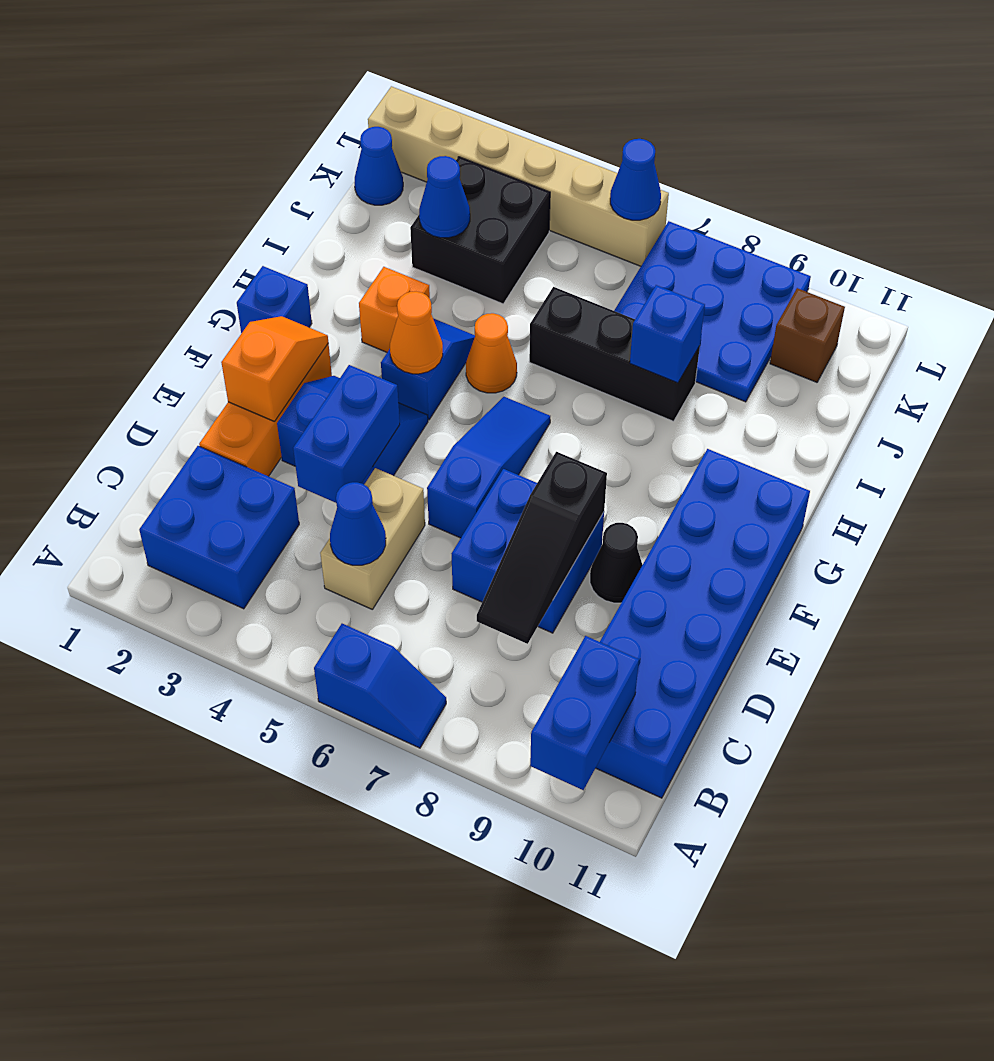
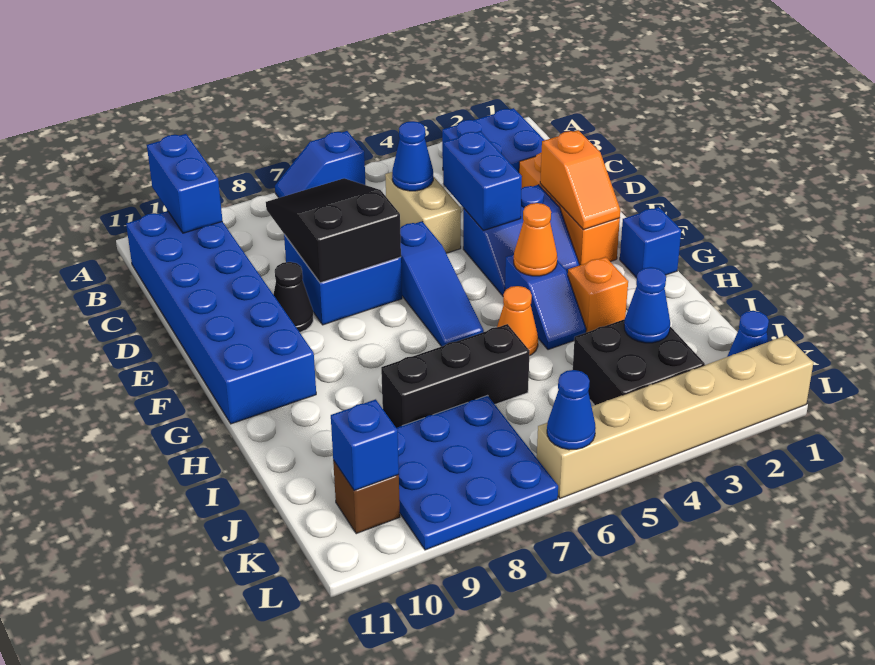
black 1x3 slope [477,452,607,644] -> black 2x3 slope [266,178,401,283]
blue 1x1 brick [630,285,705,383] -> blue 1x1 brick moved to [331,399,399,491]

